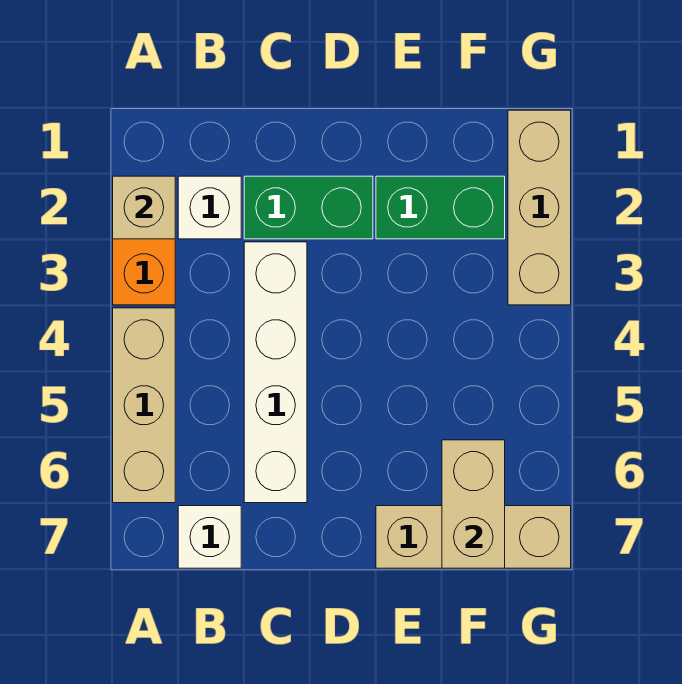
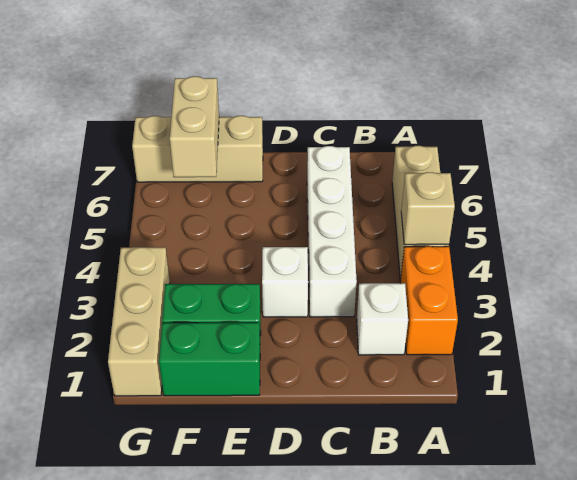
tan 1x1 brick [113,176,175,239] -> tan 1x1 brick moved to [401,172,455,245]
white 1x1 brick [178,506,241,568] -> white 1x1 brick moved to [262,247,308,317]
green 1x2 brick [244,176,373,239] -> green 1x2 brick moved to [159,323,260,396]

